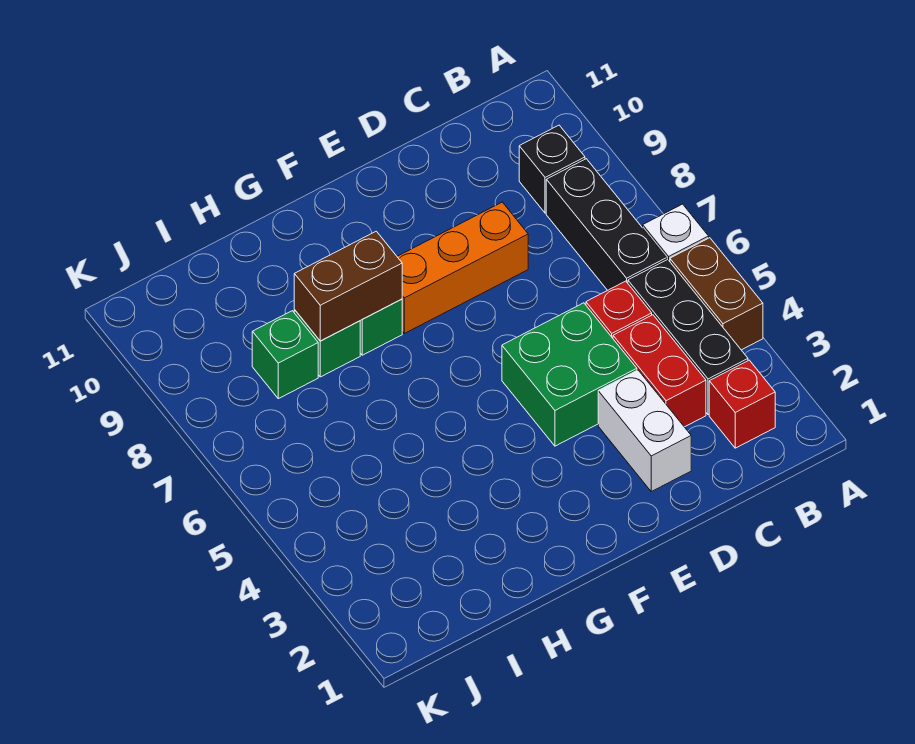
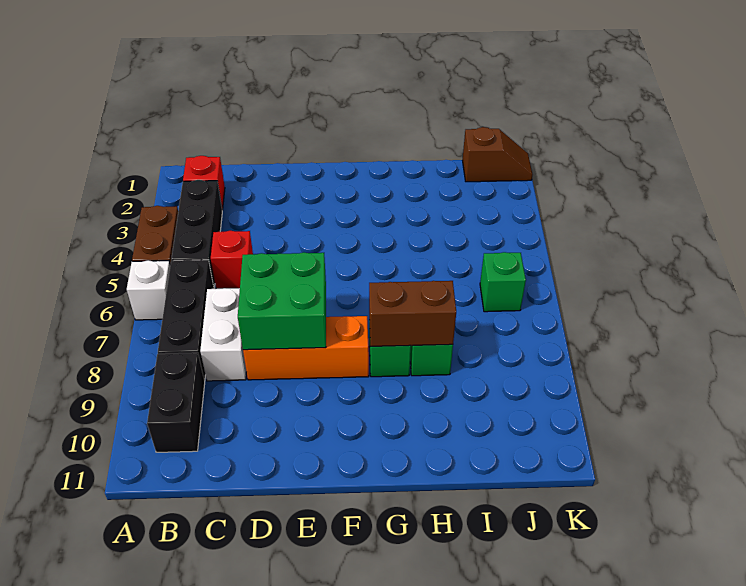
black 1x1 brick [519,125,585,213] -> black 1x2 brick [147,353,205,452]
red 1x2 brick [613,315,706,427] -> none
white 1x2 brick [598,370,691,491] -> white 1x2 brick moved to [200,288,247,381]
green 2x2 brick [502,303,637,446] -> green 2x2 brick moved to [238,252,326,350]
green 1x1 brick [252,311,318,399] -> green 1x1 brick moved to [480,252,526,312]
none -> brown 1x2 slope [463,127,532,182]

